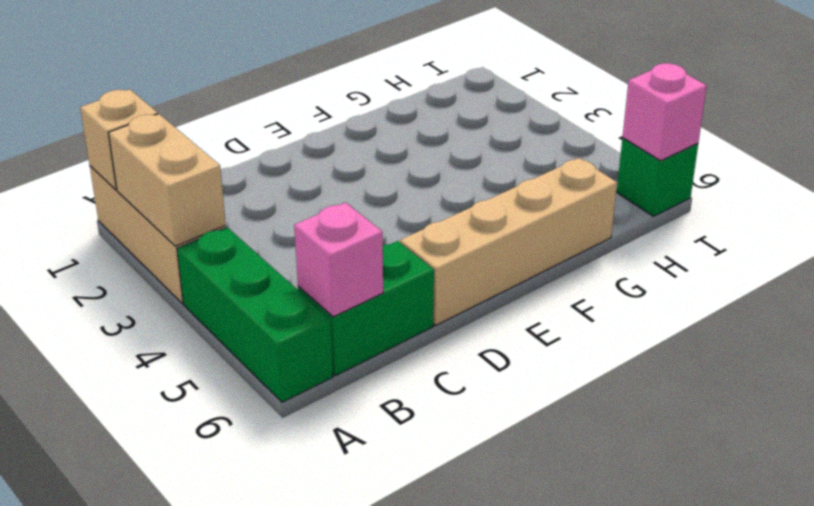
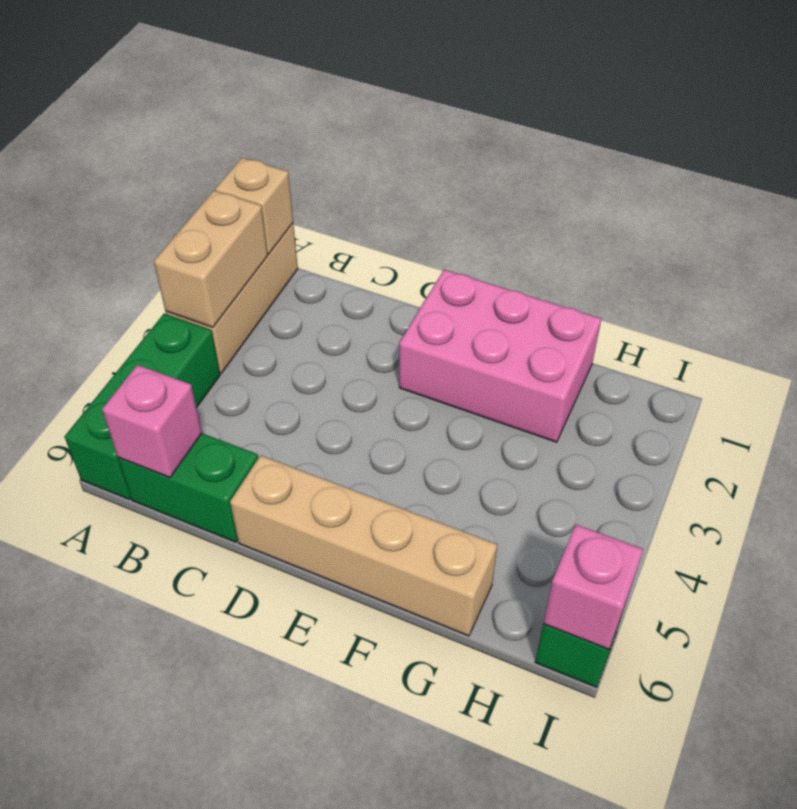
none -> pink 2x3 brick [399,270,601,442]

